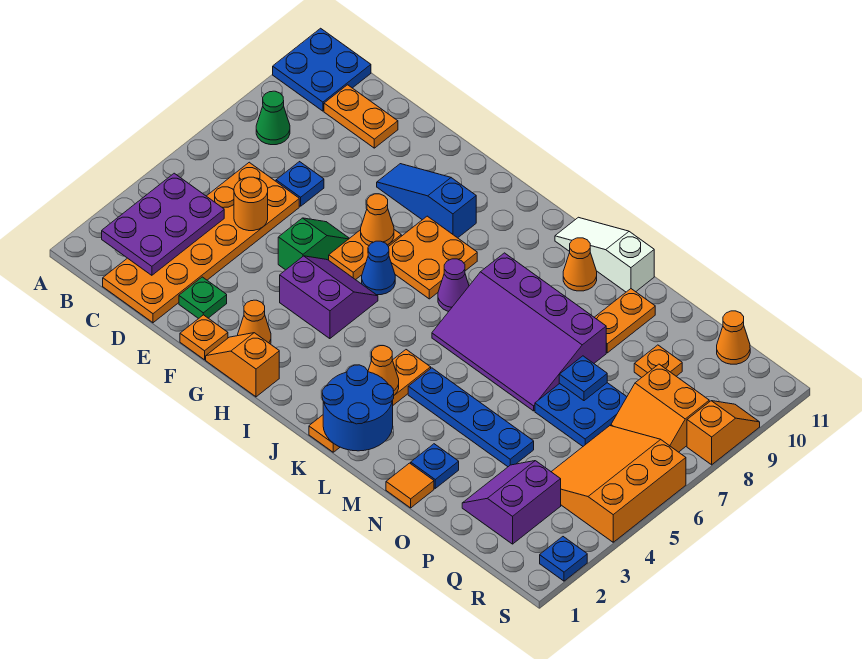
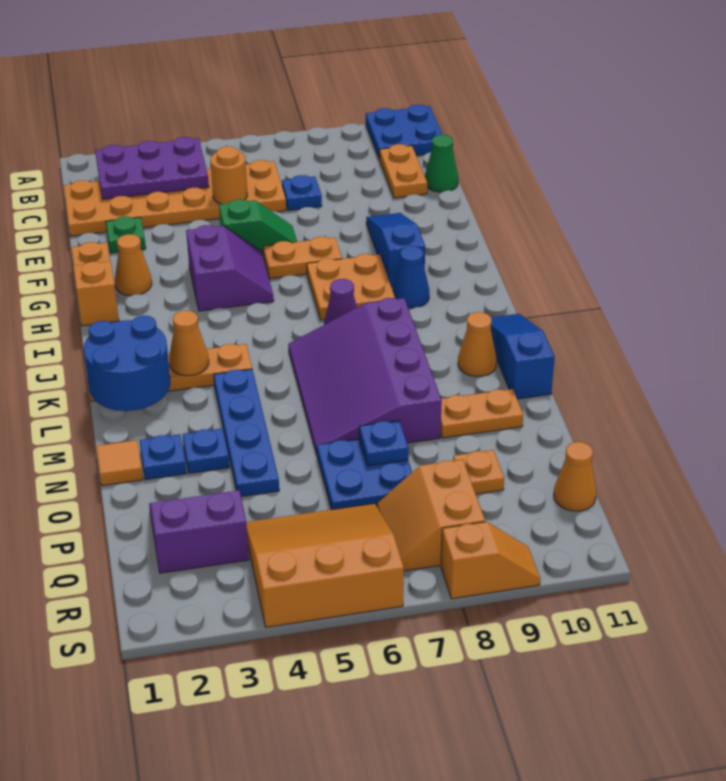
green 1x1 cone [256,91,290,145] -> green 1x1 cone moved to [425,135,458,192]
orange 1x1 cone [361,194,394,245] -> none
blue 1x1 cone [362,241,395,295] -> blue 1x1 cone moved to [393,246,429,308]
white 1x3 slope [555,217,654,292] -> blue 1x3 slope [491,314,555,399]
blue 1x1 plate [540,537,587,581] -> blue 1x1 plate moved to [182,428,230,473]

